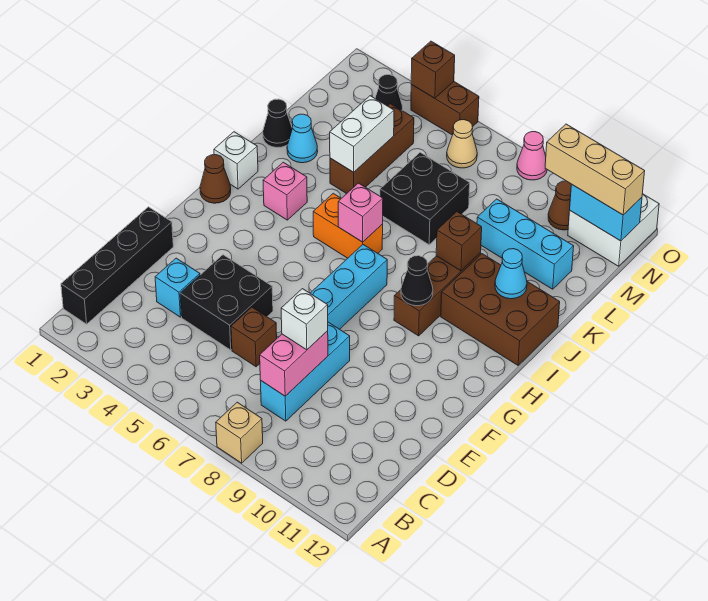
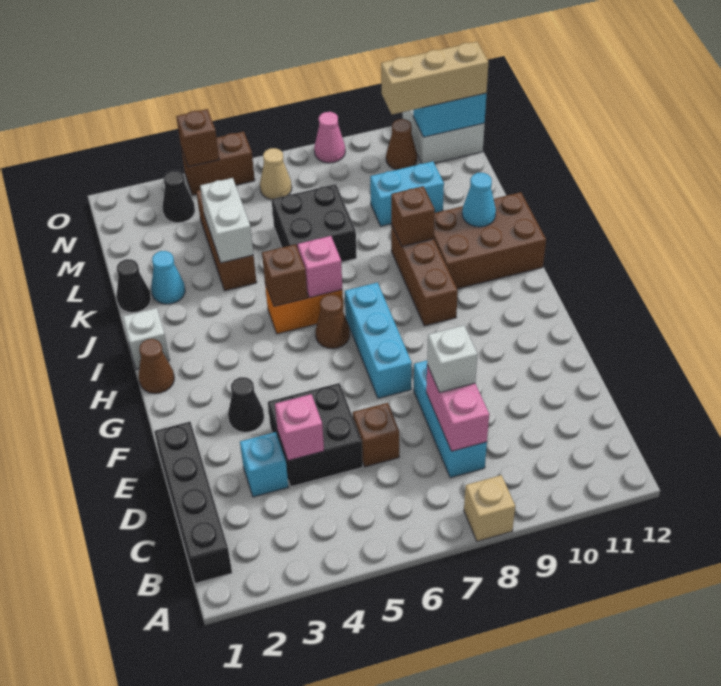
none -> brown 1x1 cone [315,295,350,349]
black 1x1 cone [401,256,433,306] -> black 1x1 cone moved to [228,377,264,432]
pink 1x1 brick [263,162,307,220] -> pink 1x1 brick moved to [275,394,324,461]
none -> brown 1x1 brick [262,244,307,306]
cyan 1x3 brick [477,199,574,289] -> cyan 1x2 brick [370,161,444,226]

